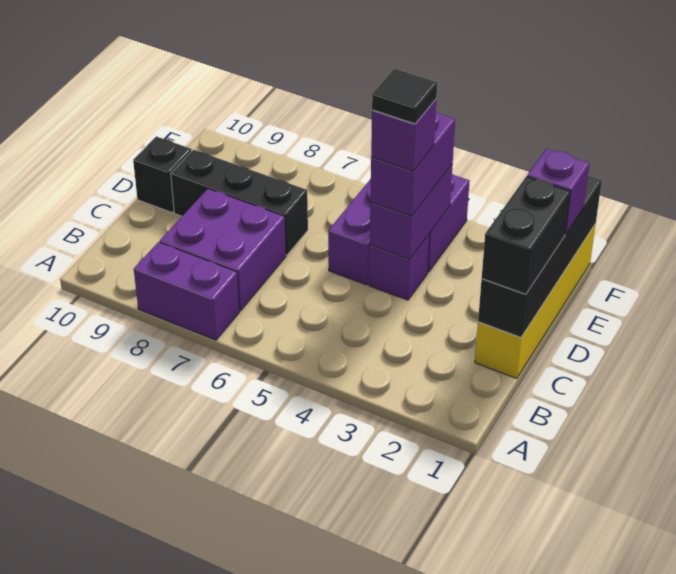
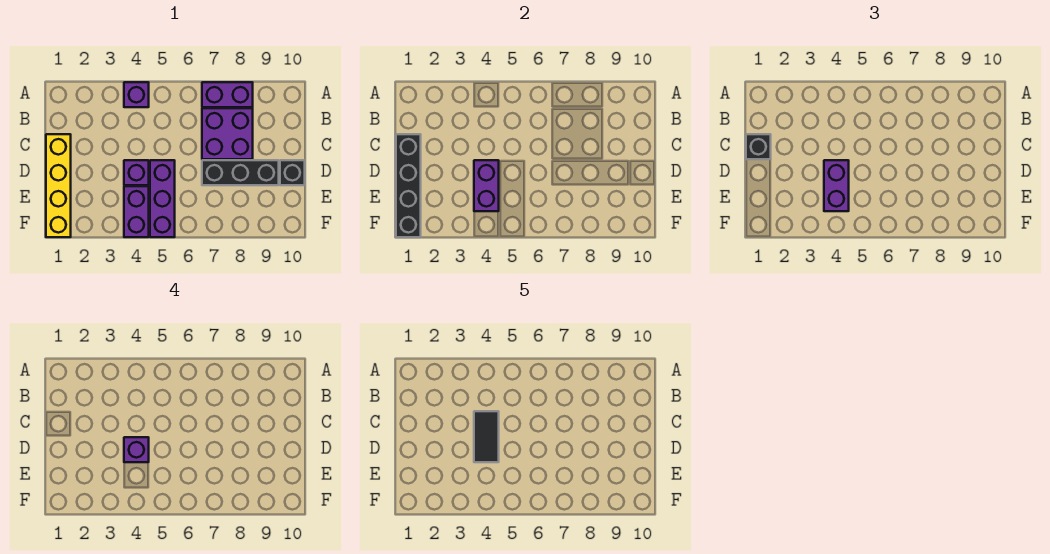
black 1x2 brick [482,176,570,294] -> black 1x1 brick [746,134,771,159]
black 1x1 tile [372,69,437,124] -> black 1x2 tile [474,411,499,462]
purple 1x1 brick [527,149,590,234] -> purple 1x1 brick moved to [124,82,149,107]

